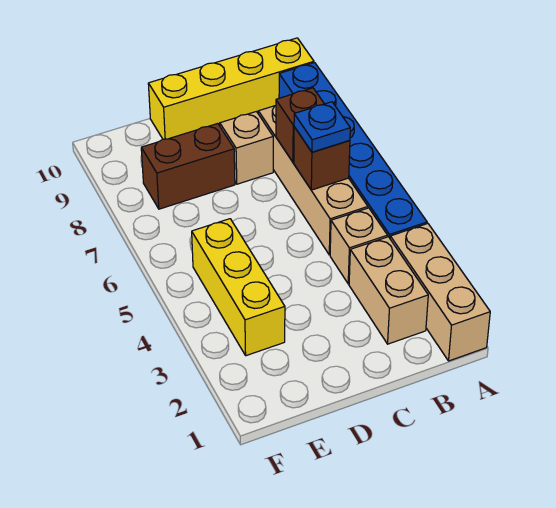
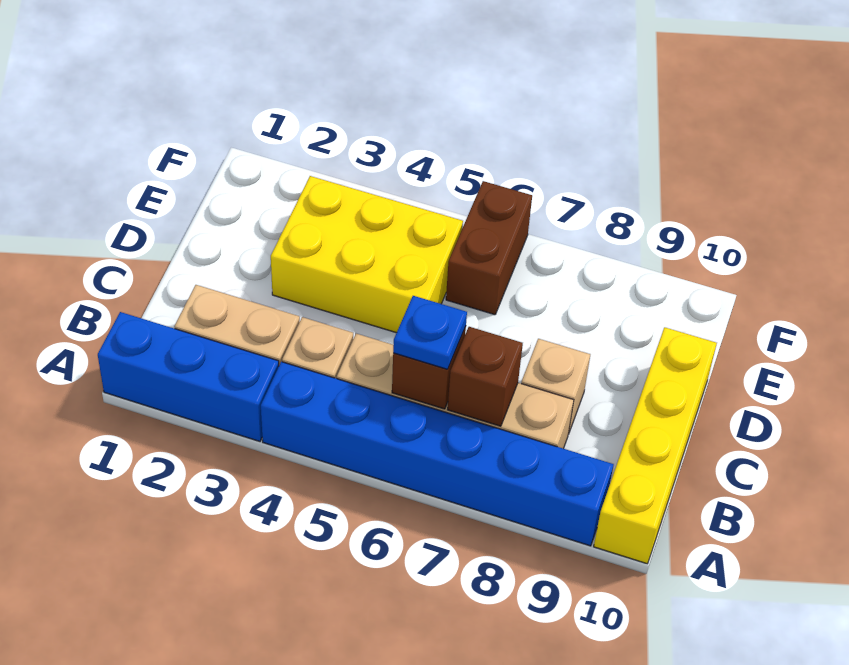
tan 1x3 brick [390,224,490,361] -> blue 1x3 brick [98,312,279,441]
brown 1x2 brick [141,124,235,209] -> brown 1x2 brick moved to [446,181,532,315]
yellow 1x3 brick [192,219,285,356] -> yellow 2x3 brick [271,176,463,333]

